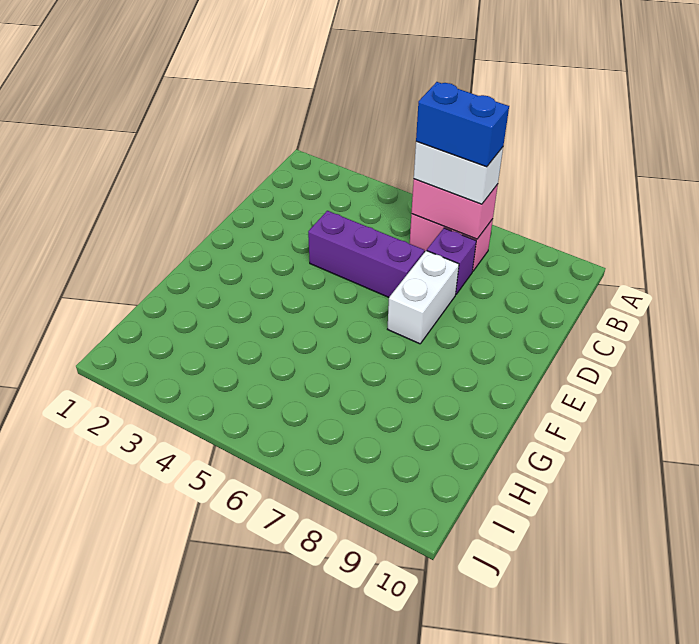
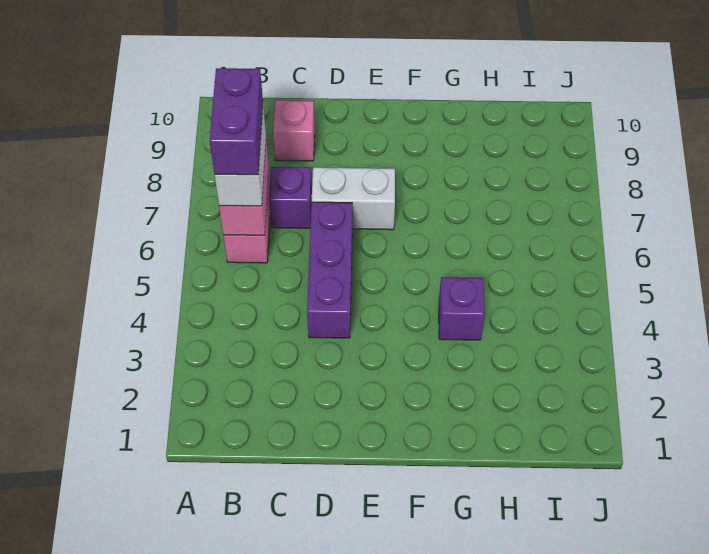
blue 1x2 brick [416,82,509,167] -> purple 1x2 brick [210,68,263,175]
none -> pink 1x1 brick [273,100,315,161]
none -> purple 1x1 brick [439,277,485,340]

